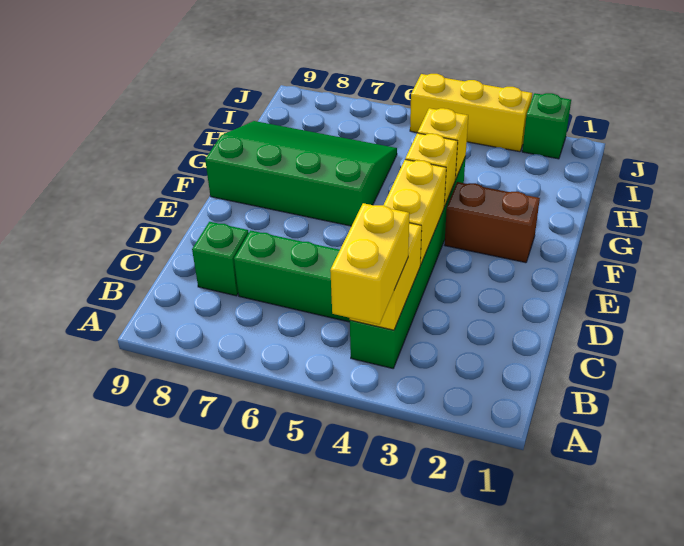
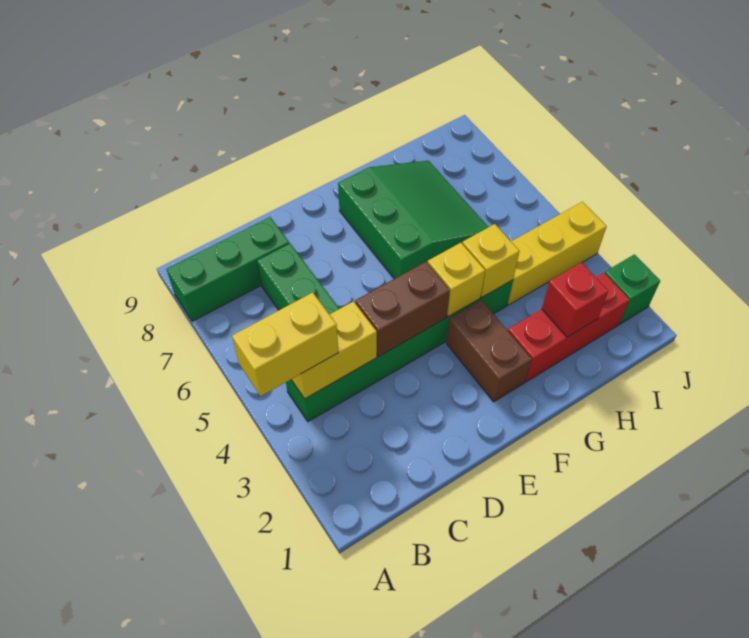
green 1x1 brick [192,222,249,296] -> green 1x3 brick [167,217,289,321]
yellow 1x2 brick [384,160,446,265] -> brown 1x2 brick [355,262,450,356]
green 3x4 slope [205,121,397,226] -> green 3x3 slope [338,161,488,279]
none -> red 1x3 brick [508,273,629,382]
none -> red 1x1 brick [542,263,608,337]
yellow 1x3 brick [410,74,532,152] -> yellow 1x3 brick turned to [508,202,607,305]

